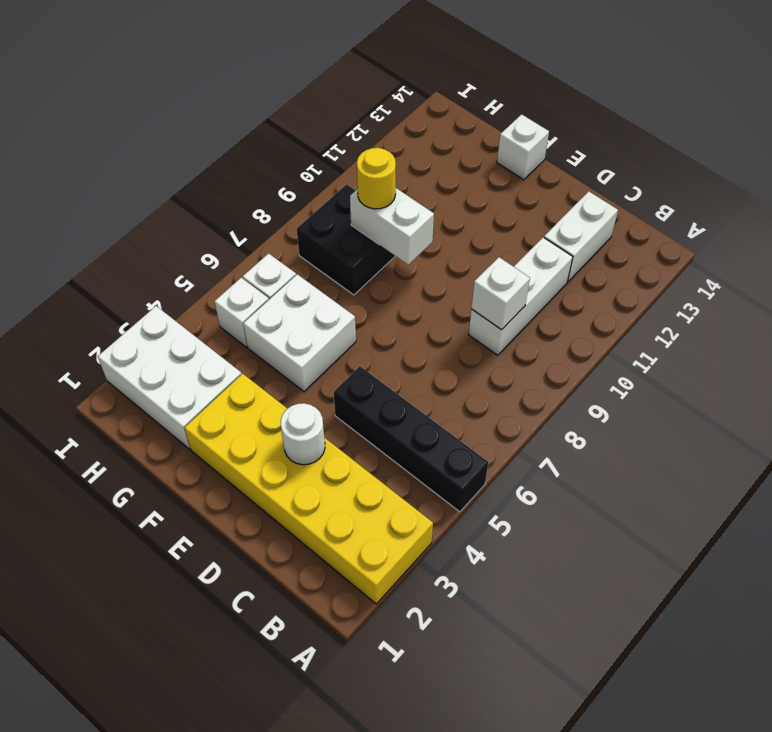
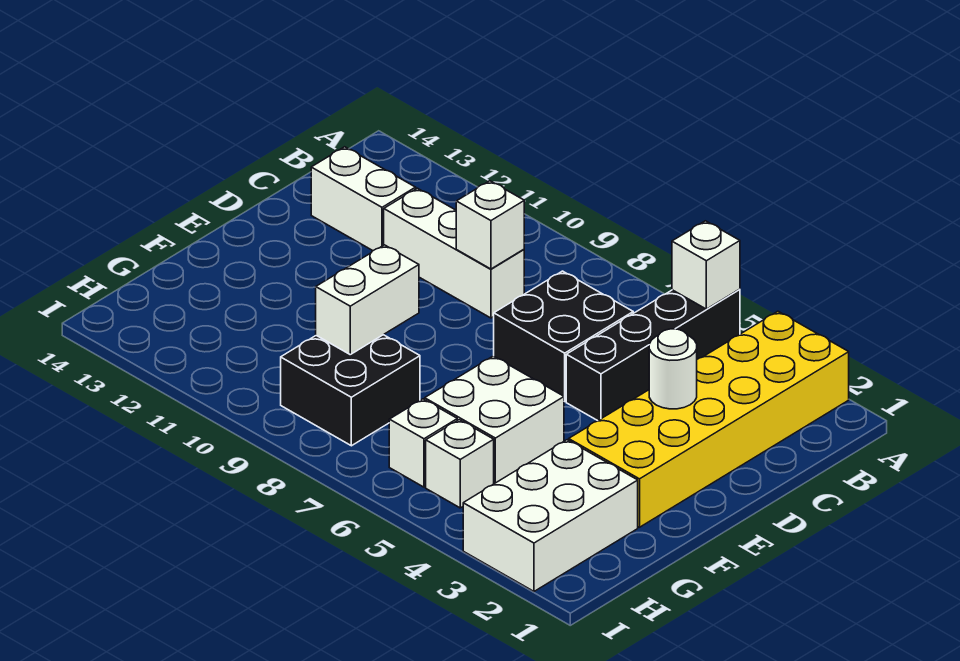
none -> black 2x2 brick [494,271,633,402]
white 1x1 brick [497,114,549,180] -> white 1x1 brick moved to [672,221,740,309]
yellow 1x1 round brick [357,148,396,209] -> none

